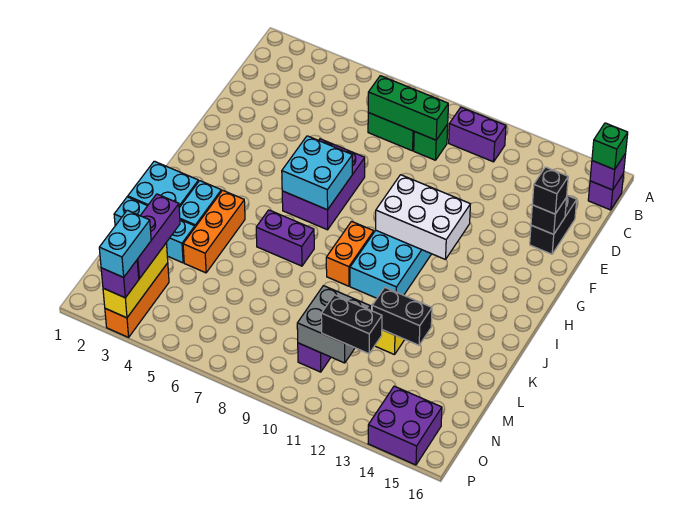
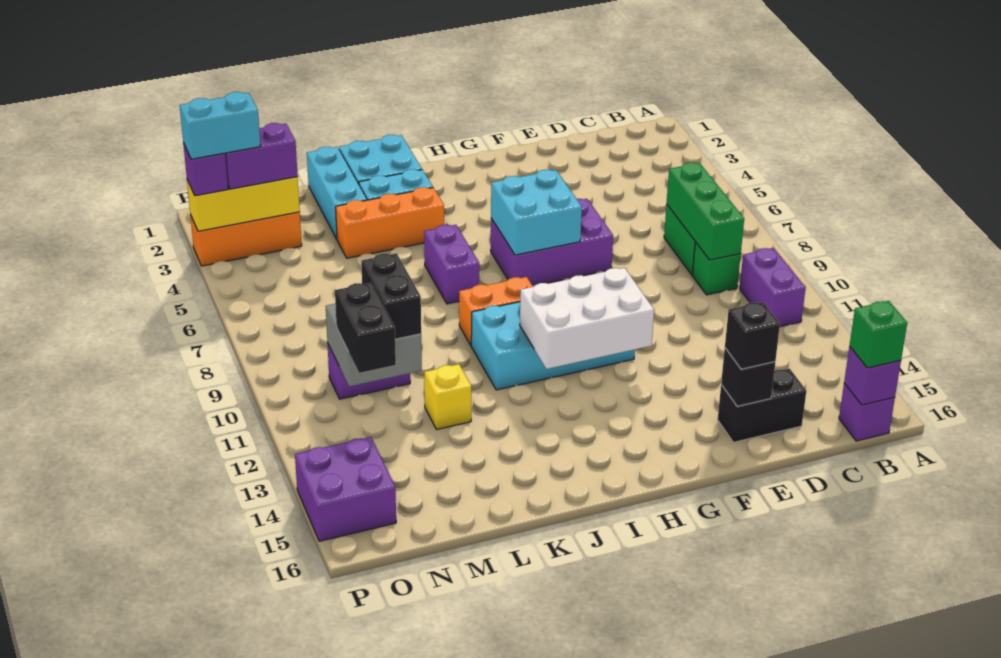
white 2x3 brick [376,175,470,260] -> white 2x3 brick turned to [520,268,654,369]
black 1x2 brick [372,288,432,345] -> black 1x2 brick moved to [361,253,421,339]
purple 1x3 brick [137,194,180,279] -> purple 1x2 brick [225,123,298,189]

